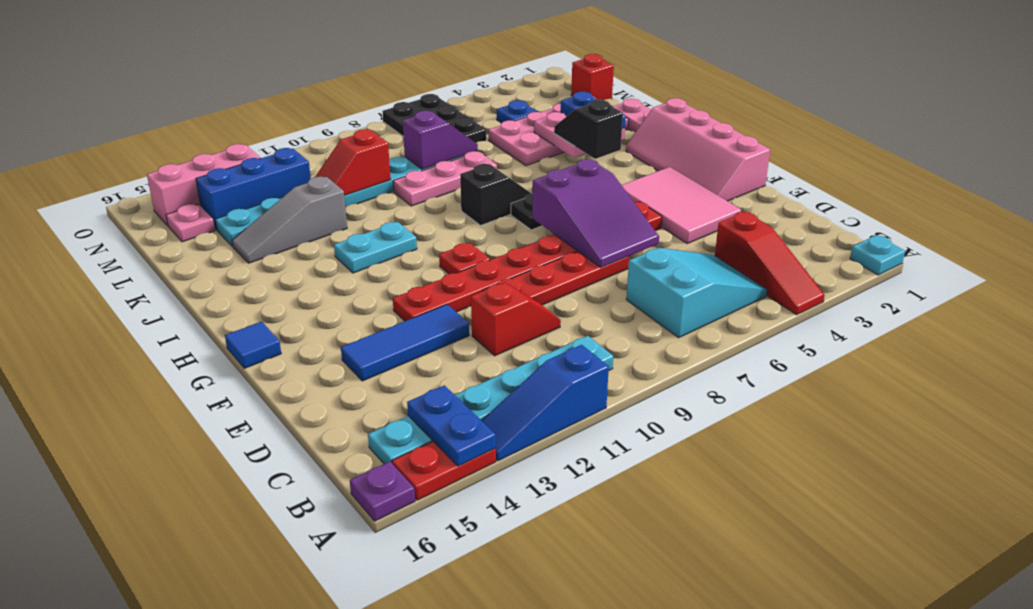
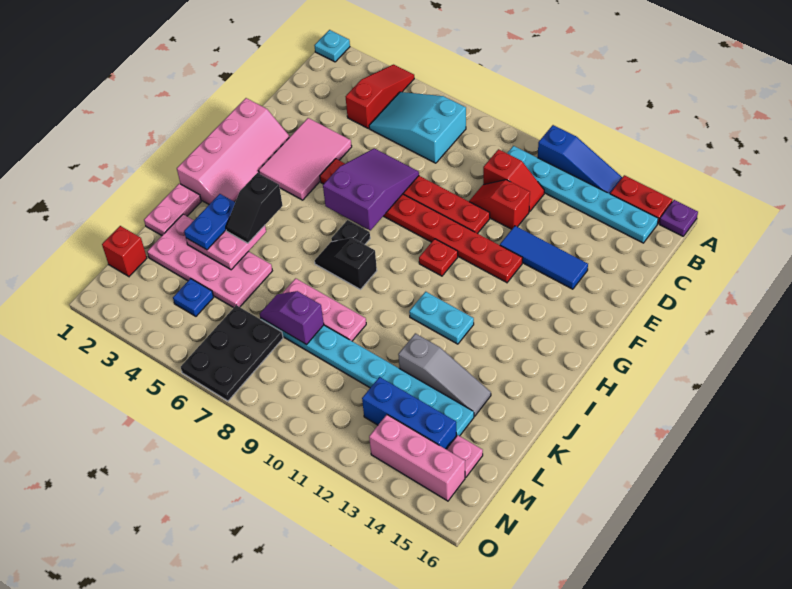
blue 1x2 plate [407,385,496,466] -> none
blue 1x1 tile [225,321,281,368] -> none
red 1x2 slope [315,129,391,195] -> red 1x2 slope moved to [483,149,544,212]

